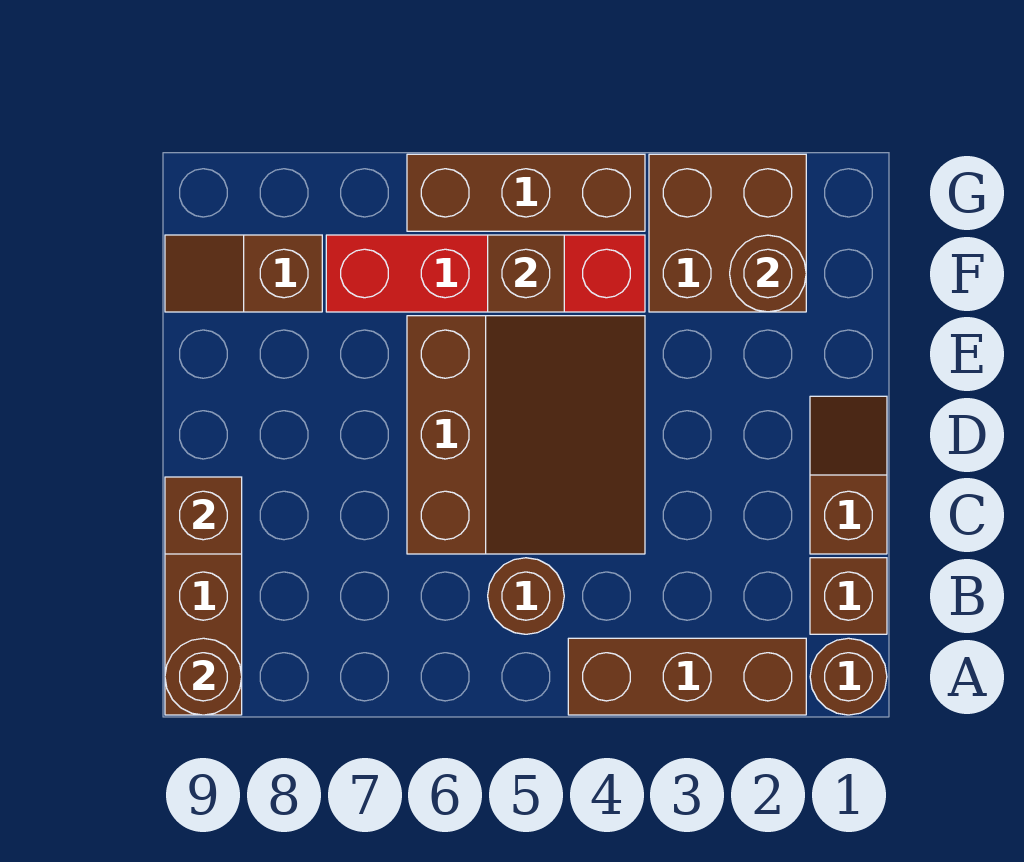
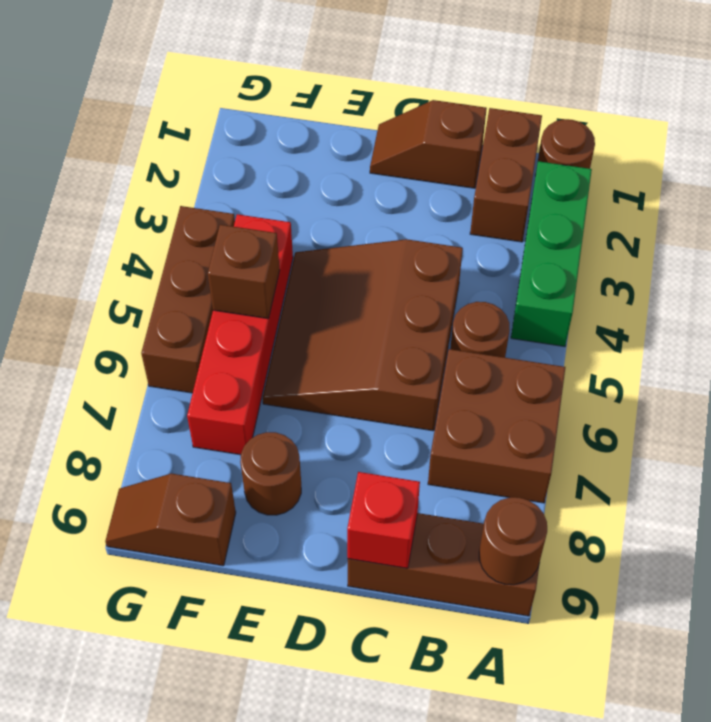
brown 1x3 brick [568,638,806,715] -> green 1x3 brick [511,161,592,347]
brown 1x1 brick [810,558,887,634] -> brown 1x2 brick [470,108,542,242]
brown 3x3 slope [407,316,645,554] -> brown 3x3 slope turned to [262,239,463,431]
brown 1x1 brick [165,477,242,554] -> red 1x1 brick [347,472,420,568]
brown 2x2 brick [649,154,806,312] -> brown 2x2 brick moved to [428,349,565,503]
brown 1x1 round brick [730,235,806,312] -> brown 1x1 round brick moved to [240,432,301,515]
brown 1x2 slope [165,235,322,312] -> brown 1x2 slope turned to [105,474,236,566]

